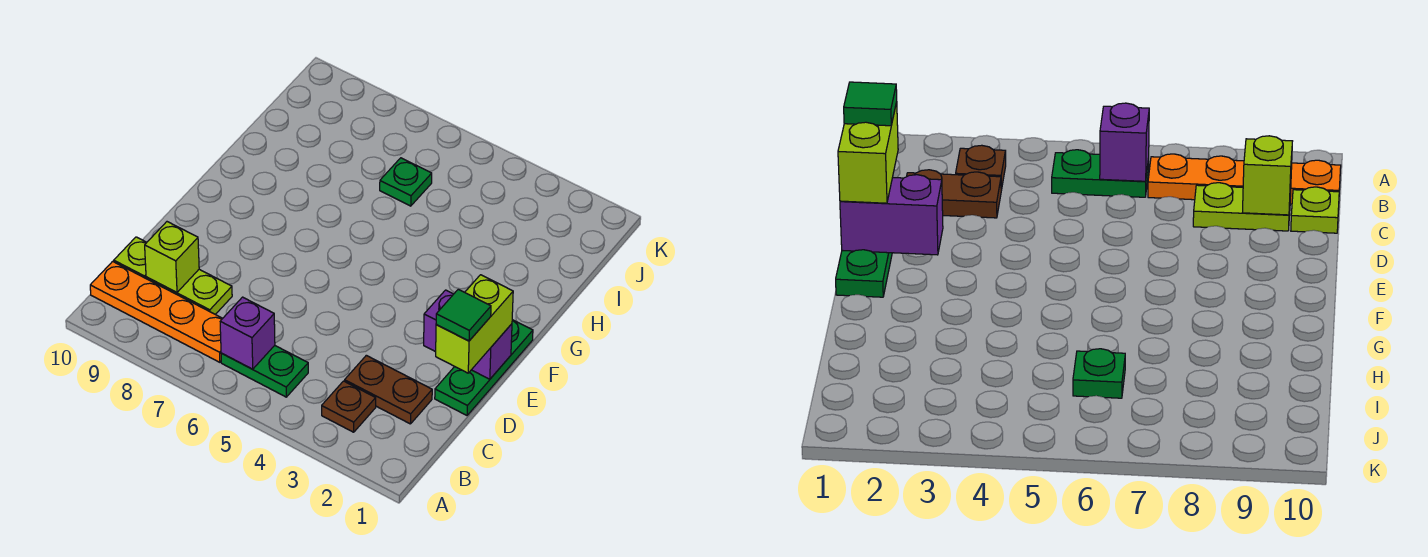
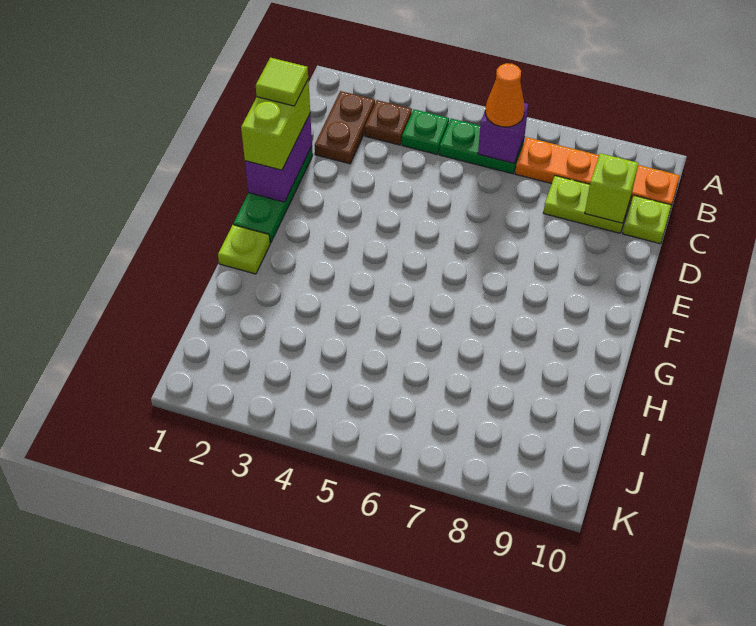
none -> orange 1x1 cone [485,63,525,127]
brown 1x2 plate [345,355,432,424] -> brown 1x2 plate turned to [315,91,375,164]
green 1x1 tile [436,289,491,341] -> lime 1x1 tile [256,58,308,106]
purple 1x2 brick [424,290,512,379] -> purple 1x2 brick turned to [245,114,312,202]
none -> lime 1x1 plate [218,225,270,274]
green 1x1 plate [380,158,432,206] -> green 1x1 plate moved to [402,109,449,154]

